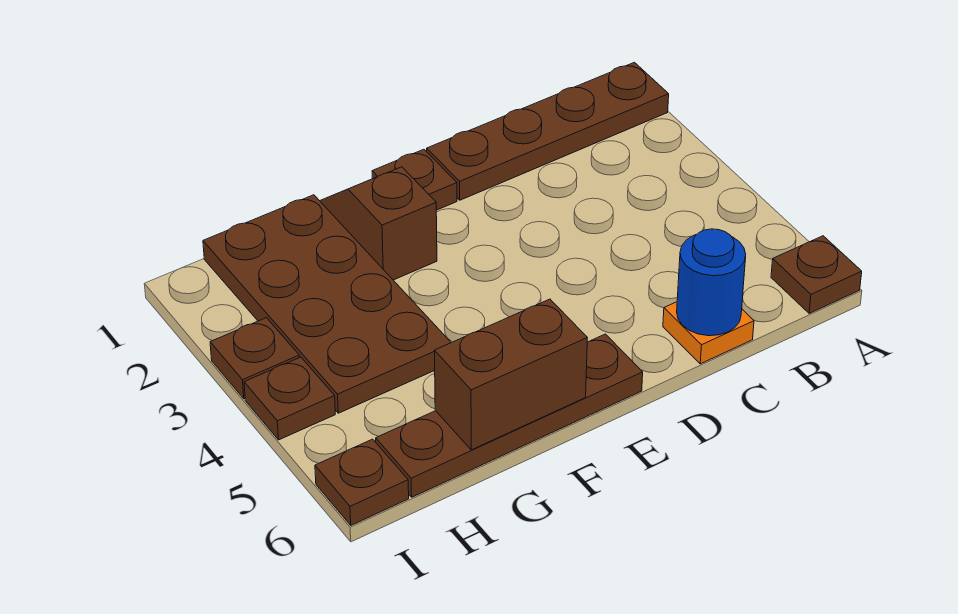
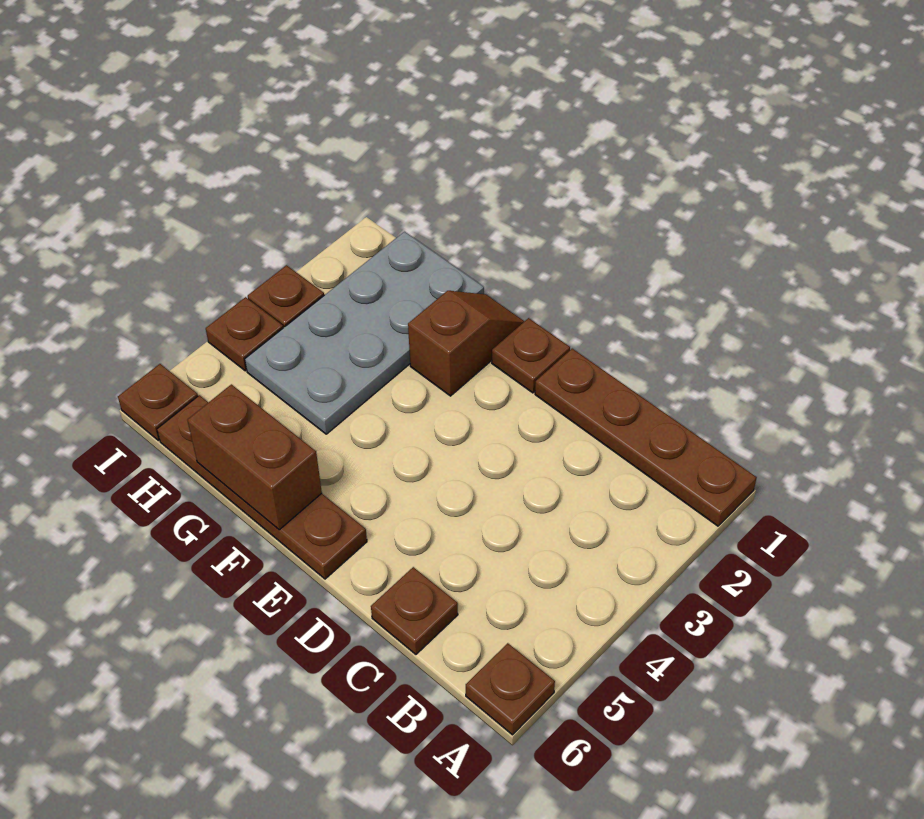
orange 1x1 plate [663,302,754,364] -> brown 1x1 plate [371,567,458,654]
blue 1x1 round brick [677,229,746,336] -> none
brown 2x4 plate [203,195,451,413] -> grey 2x4 plate [245,232,484,434]

